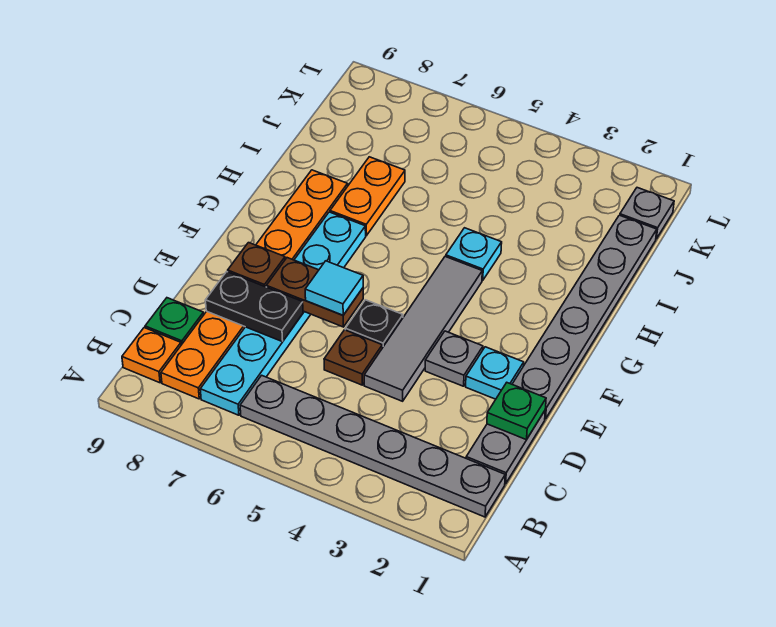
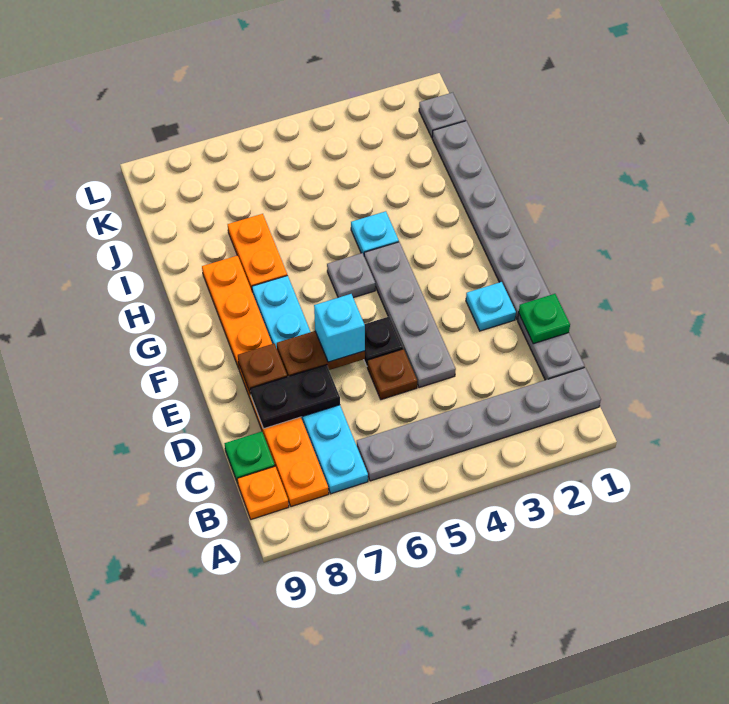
grey 1x4 tile [364,256,482,401] -> grey 1x4 plate [364,242,456,388]
grey 1x1 plate [425,331,483,386] -> grey 1x1 plate moved to [327,253,375,298]
cyan 1x1 tile [305,261,363,315] -> cyan 1x1 brick [314,294,365,362]

